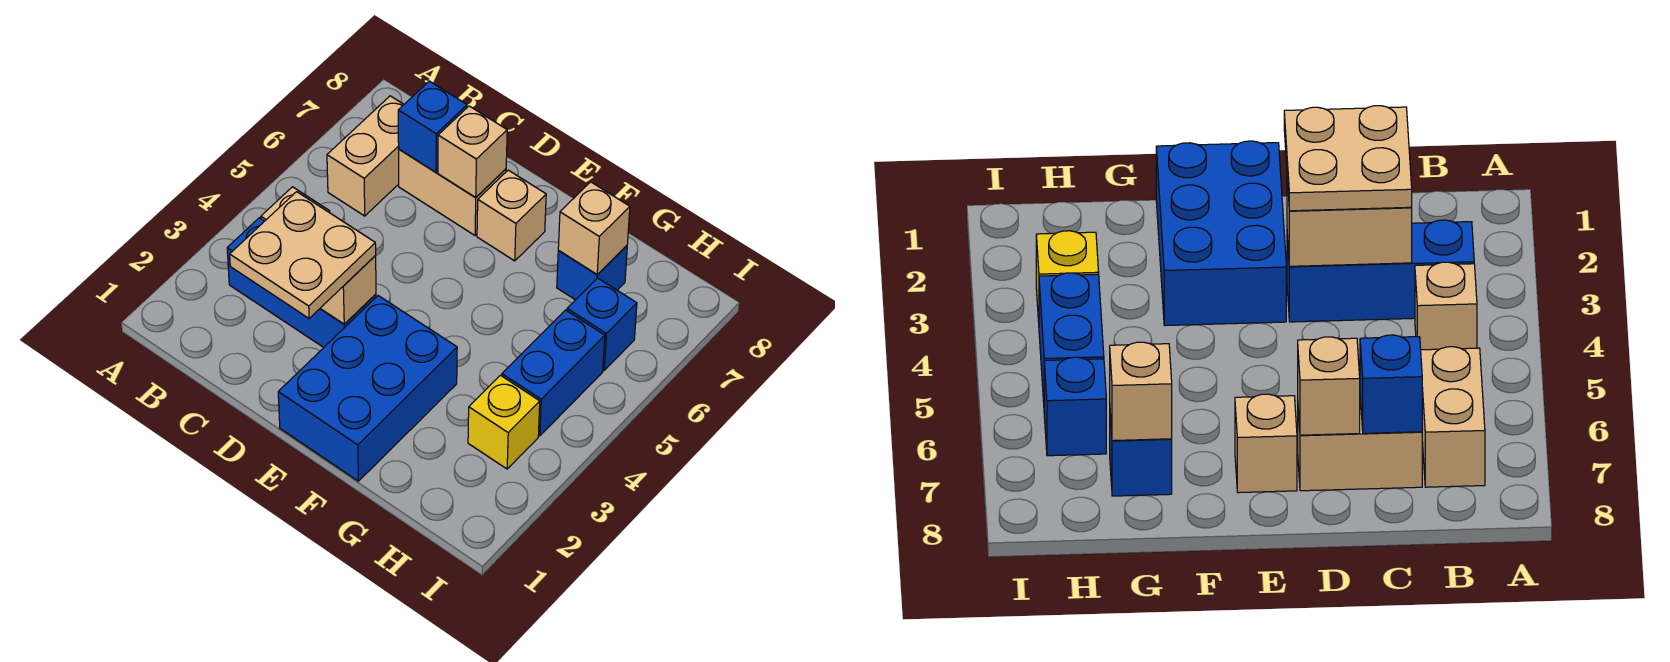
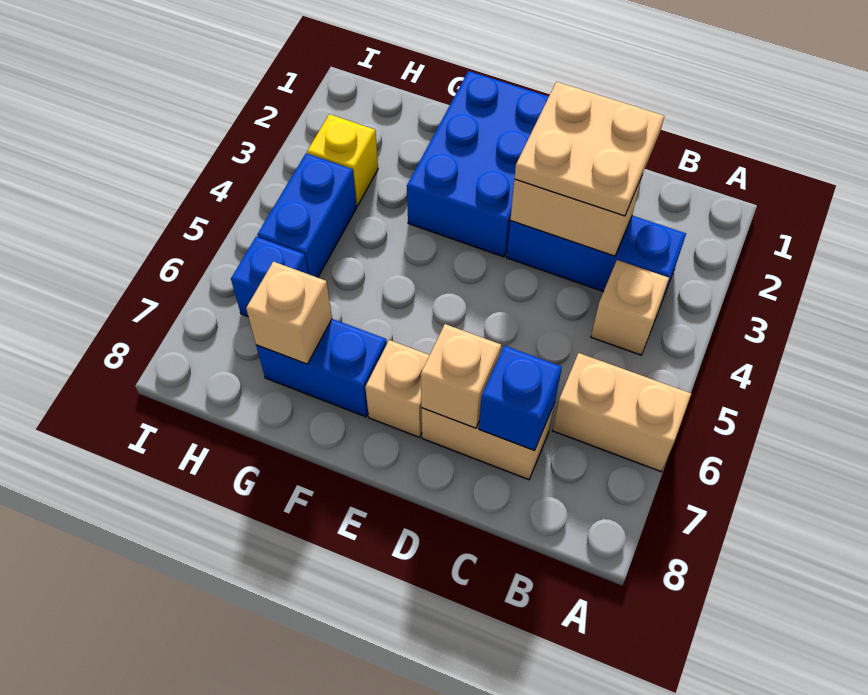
tan 1x2 brick [327,96,404,216] -> tan 1x2 brick turned to [552,353,691,472]
blue 1x1 brick [557,246,627,300] -> blue 1x2 brick [256,319,387,417]

